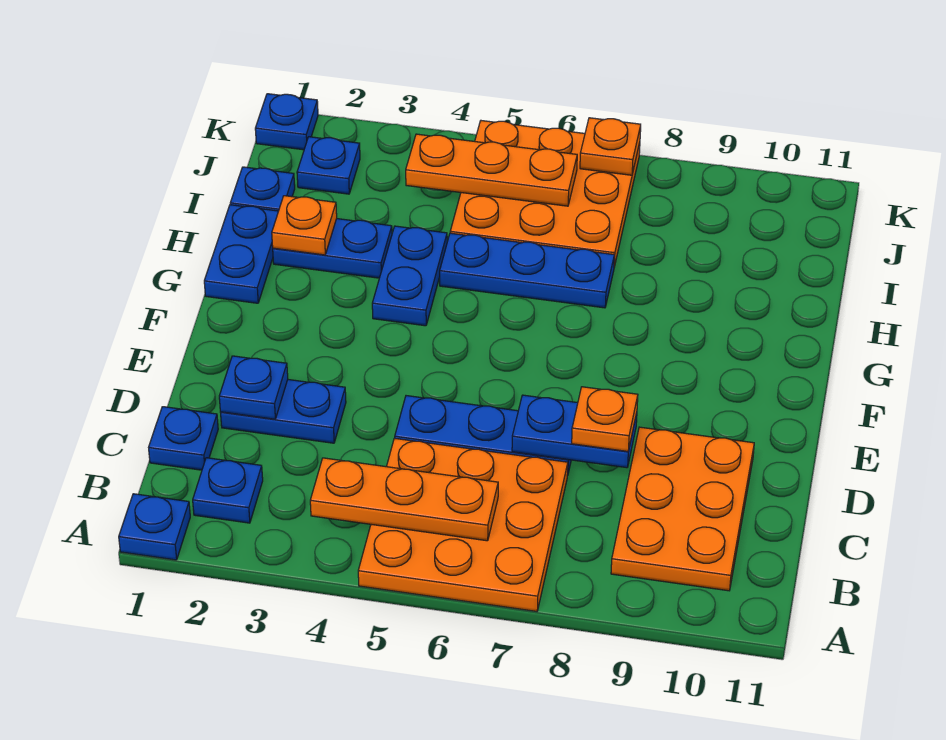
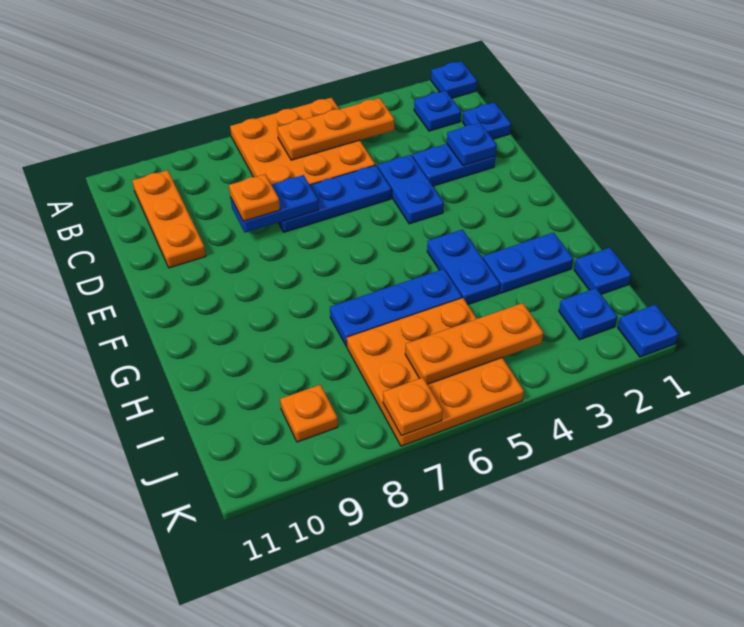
orange 2x3 plate [611,427,754,591] -> orange 1x3 plate [132,170,206,268]
blue 1x2 plate [204,205,278,303] -> blue 1x2 plate moved to [378,155,444,224]
orange 1x1 plate [272,196,337,255] -> orange 1x1 plate moved to [280,385,338,442]

